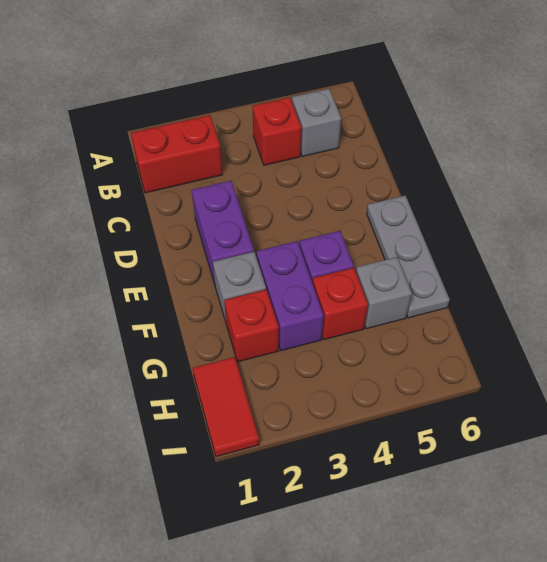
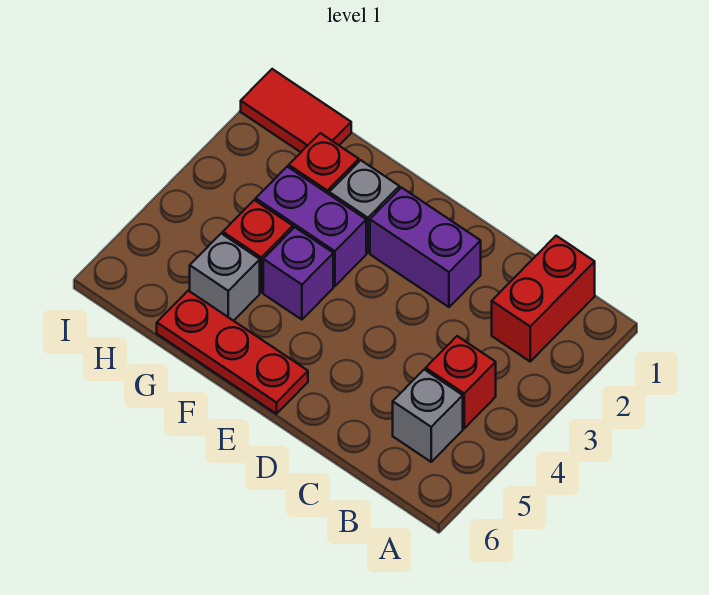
grey 1x3 plate [367,195,450,318] -> red 1x3 plate [157,291,308,414]

